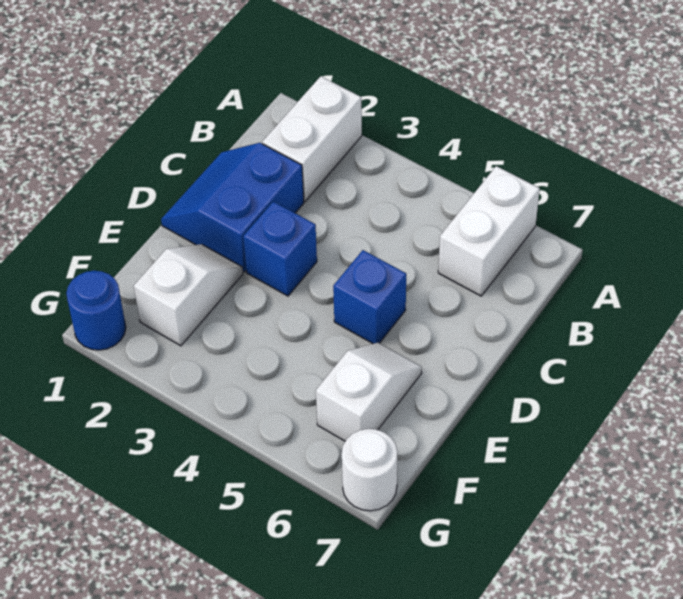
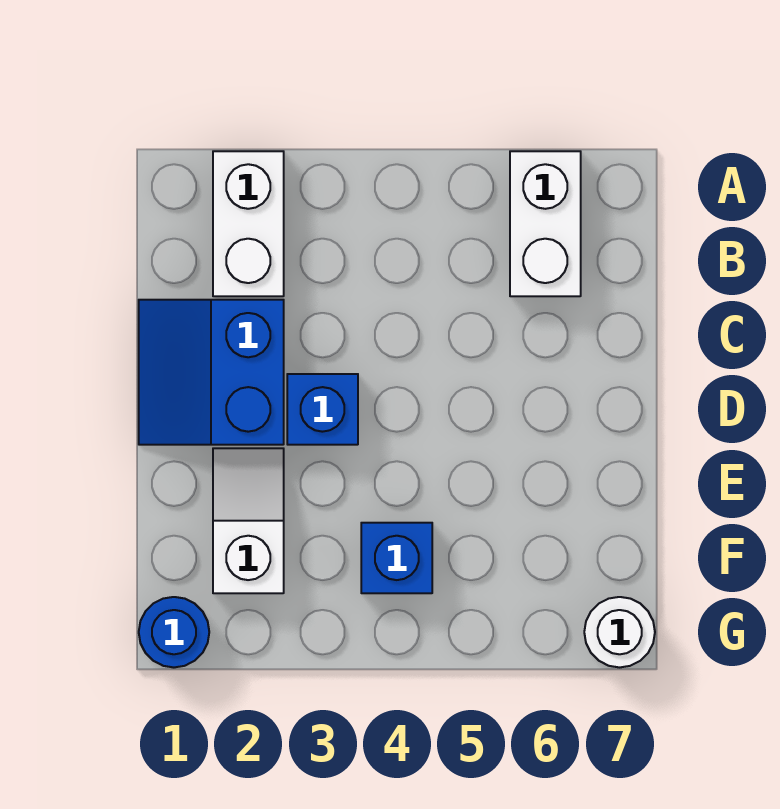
blue 1x1 brick [333,250,406,344] -> blue 1x1 brick moved to [361,523,432,593]
white 1x2 slope [316,343,422,441] -> none

